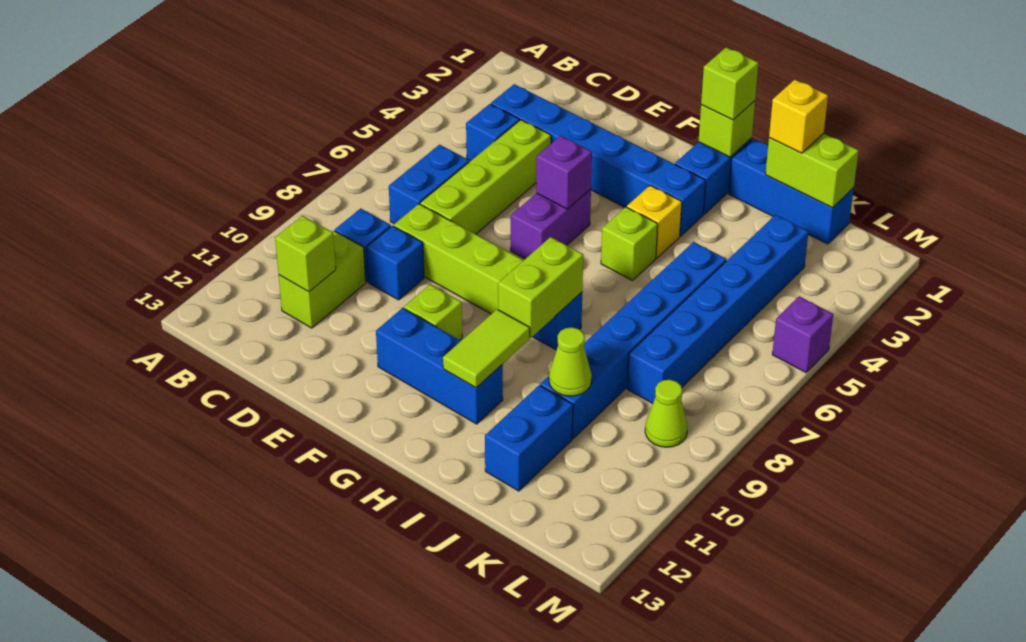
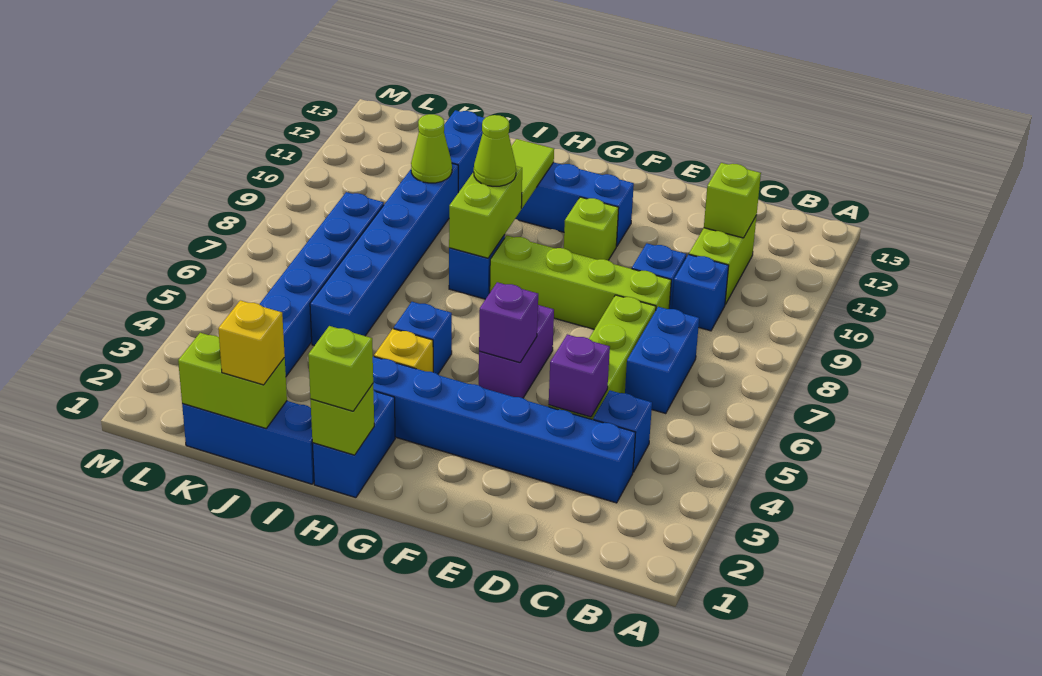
lime 1x1 brick [601,207,658,280] -> blue 1x1 brick [394,302,452,374]
lime 1x1 cone [645,380,688,447] -> lime 1x1 cone moved to [474,115,516,186]
purple 1x1 brick [772,296,833,372] -> purple 1x1 brick moved to [549,334,610,417]

